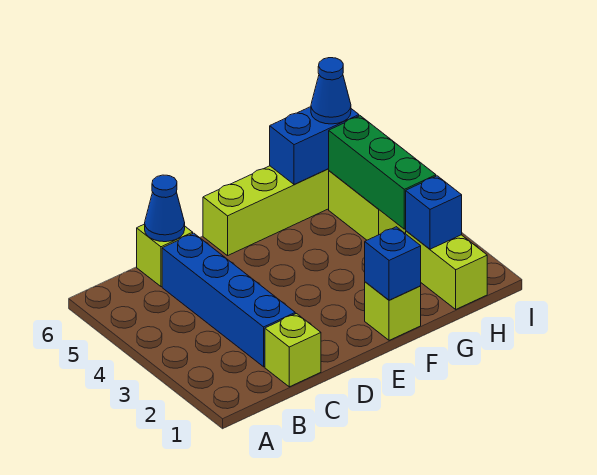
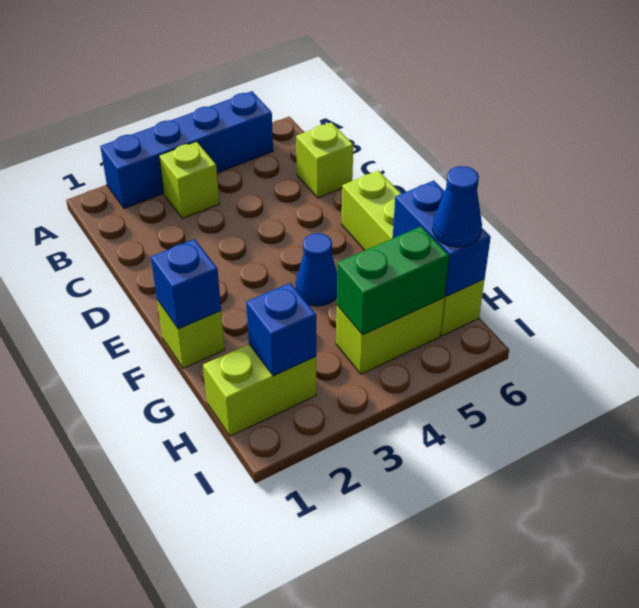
lime 1x1 brick [265,314,321,387] -> lime 1x1 brick moved to [159,142,219,218]
blue 1x4 brick [162,233,295,367] -> blue 1x4 brick moved to [100,91,273,209]
blue 1x1 cone [145,175,185,242] -> blue 1x1 cone moved to [296,233,337,306]
green 1x3 brick [329,116,436,229] -> green 1x2 brick [337,226,449,335]

